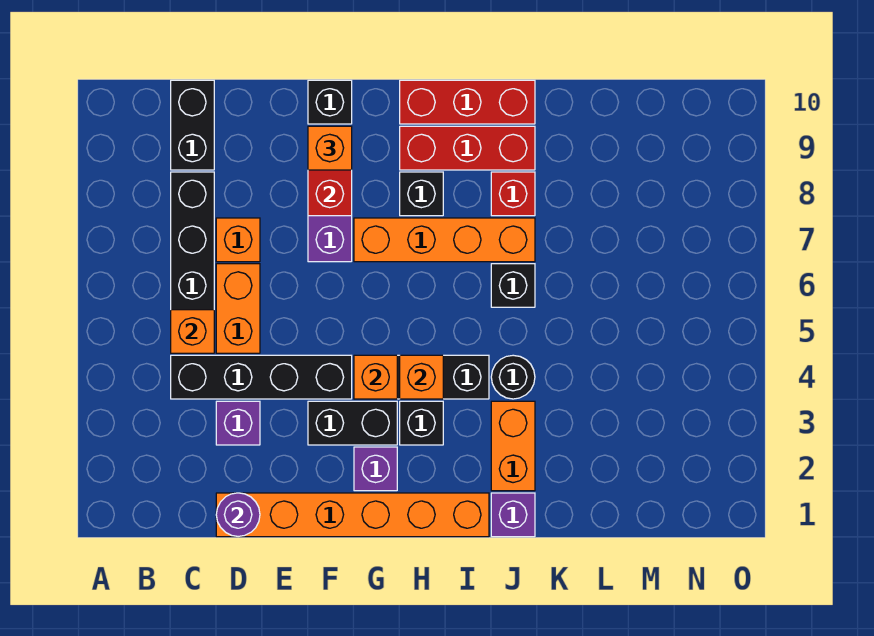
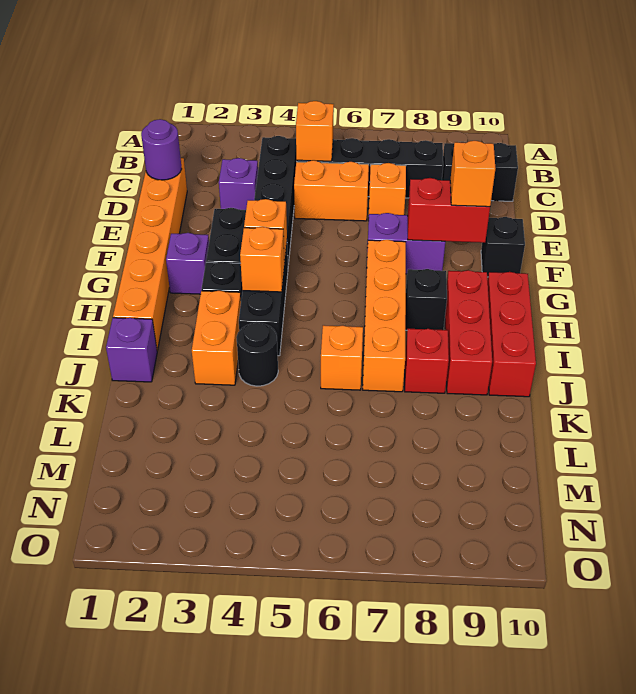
orange 1x2 brick [491,401,535,491] -> orange 1x2 brick turned to [192,291,241,385]
black 1x1 brick [491,264,535,307] -> orange 1x1 brick [321,325,363,390]

